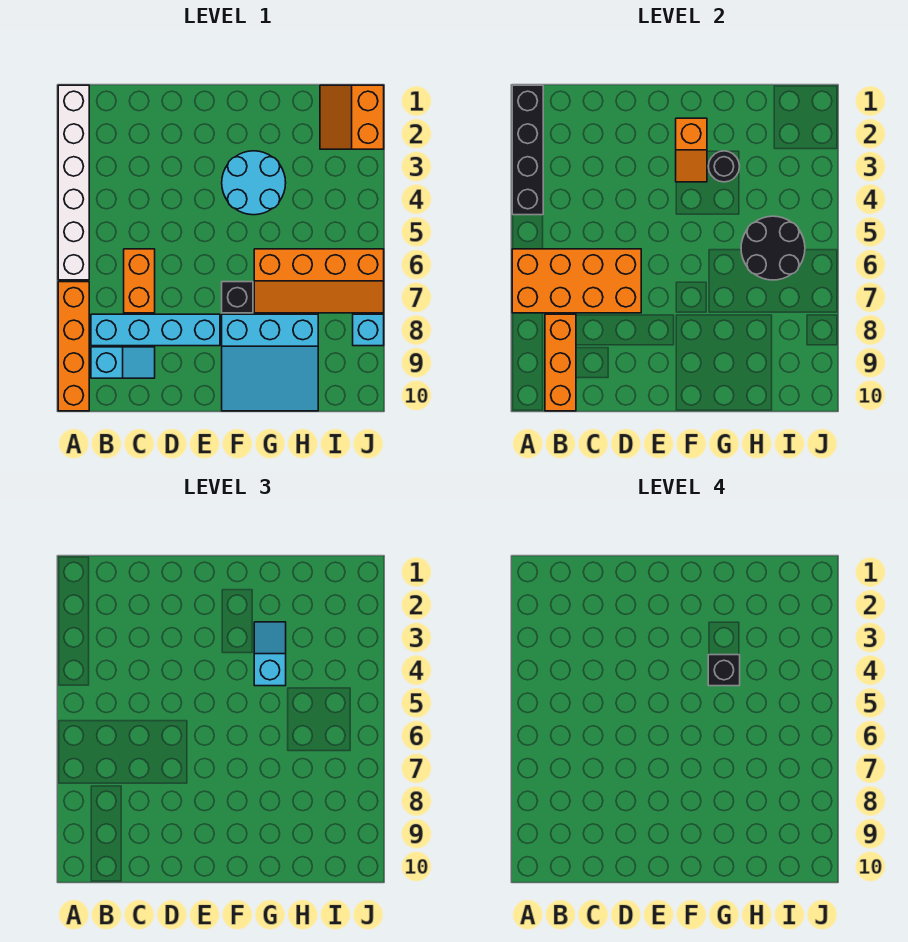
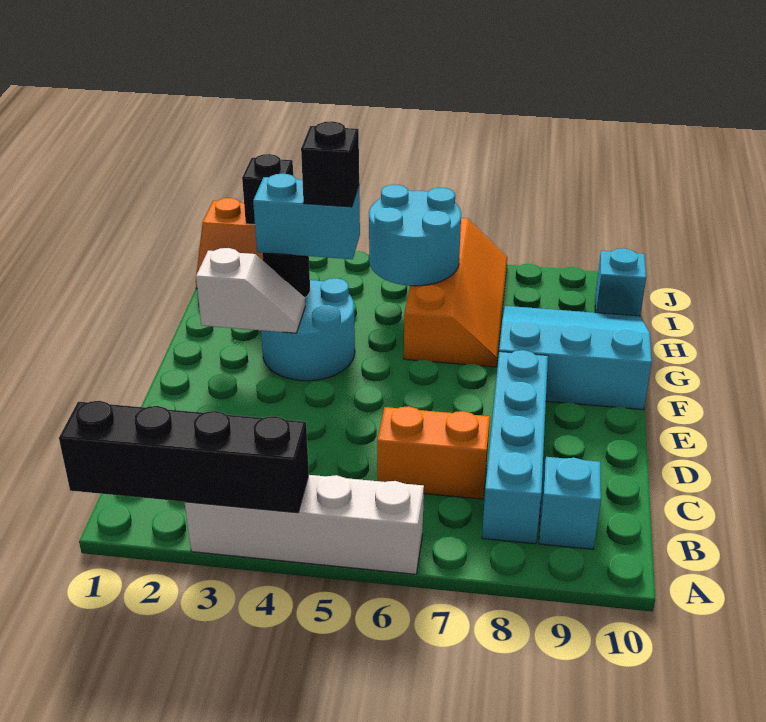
white 1x6 brick [58,85,89,280] -> white 1x4 brick [185,475,424,574]
orange 2x4 brick [512,249,641,313] -> none
orange 1x4 brick [58,282,89,411] -> none
orange 1x3 brick [545,314,576,411] -> none
orange 1x2 slope [676,118,707,182] -> white 1x2 slope [196,248,305,333]
black 1x1 brick [222,282,253,313] -> black 1x1 brick moved to [242,154,293,225]
cyan 3x3 slope [222,314,318,411] -> cyan 3x3 slope turned to [499,306,652,410]
cyan 1x2 slope [254,622,286,686] -> cyan 1x2 brick [253,174,360,259]
black 2x2 round brick [741,216,805,280] -> cyan 2x2 round brick [369,185,461,286]
cyan 1x1 brick [353,314,384,346] -> cyan 1x1 brick moved to [595,248,646,316]

